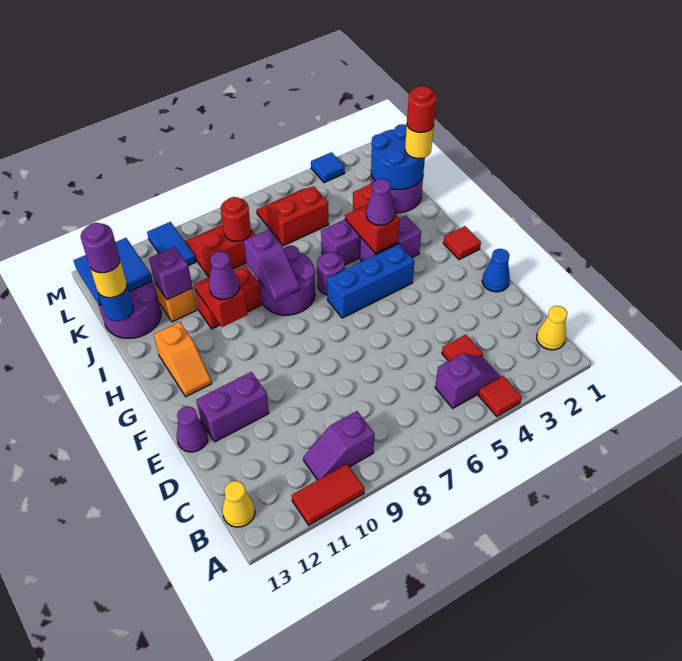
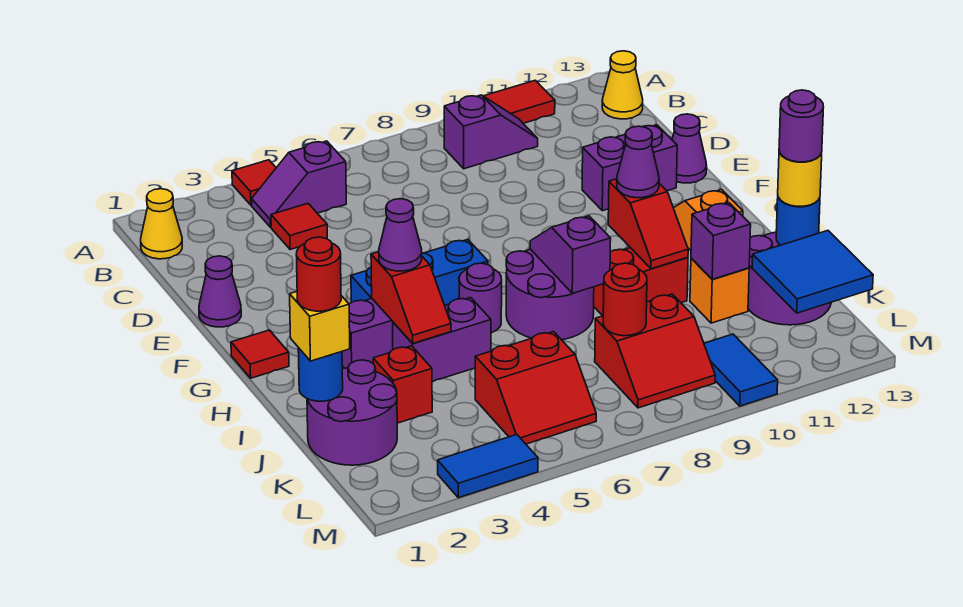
blue 1x1 cone [482,249,510,292] -> purple 1x1 cone [199,256,241,327]
blue 2x2 round brick [371,124,425,190] -> blue 1x1 round brick [298,348,343,401]
yellow 1x1 round brick [405,126,434,159] -> yellow 1x1 brick [290,292,350,361]
blue 1x1 tile [311,152,345,183] -> blue 1x2 tile [438,434,538,498]

